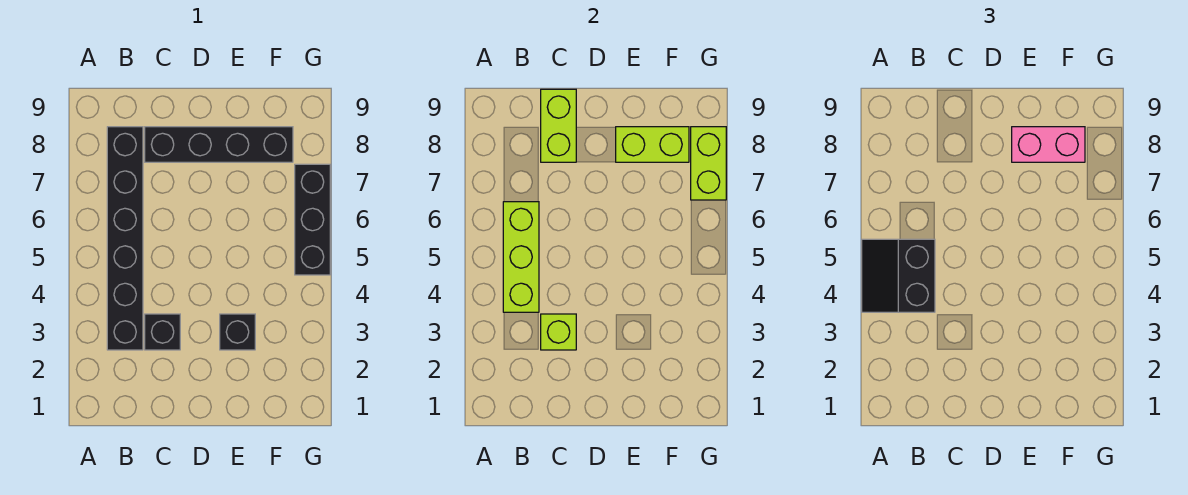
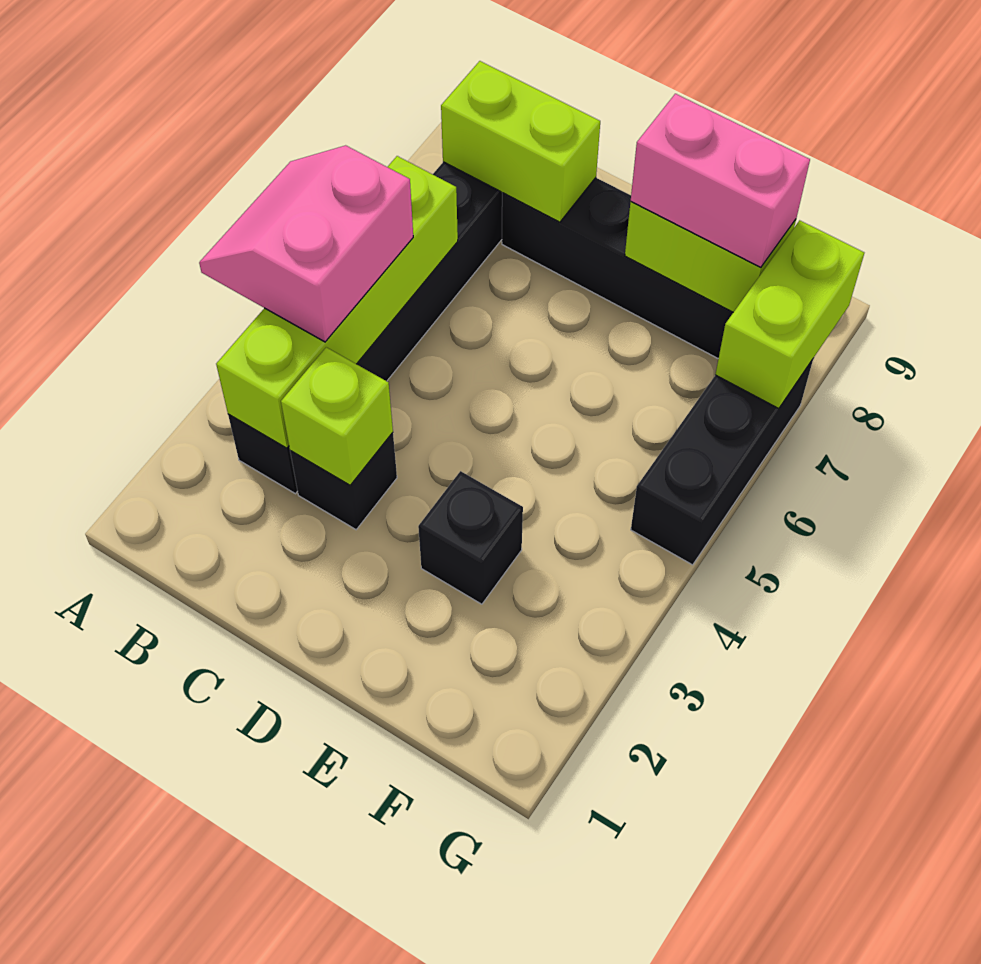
black 2x2 slope [862,239,935,312] -> pink 2x2 slope [199,146,413,342]
lime 1x3 brick [503,202,539,312] -> lime 1x4 brick [216,156,458,448]
lime 1x2 brick [541,89,576,162] -> lime 1x2 brick turned to [441,61,600,222]

